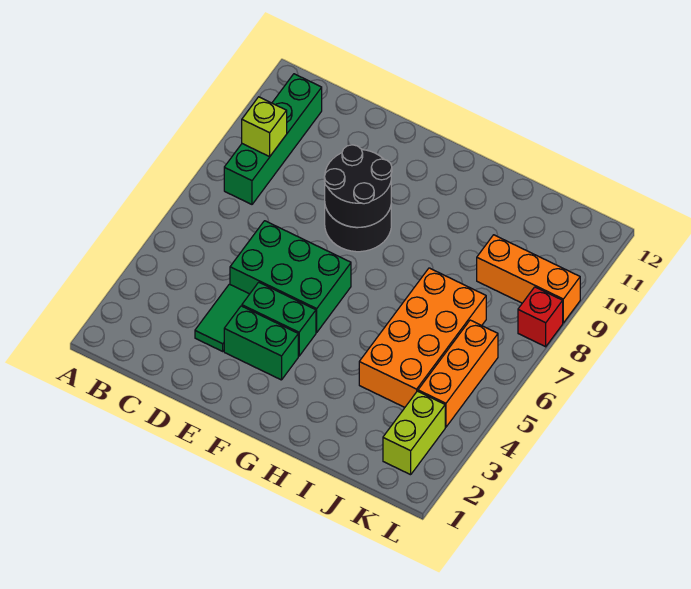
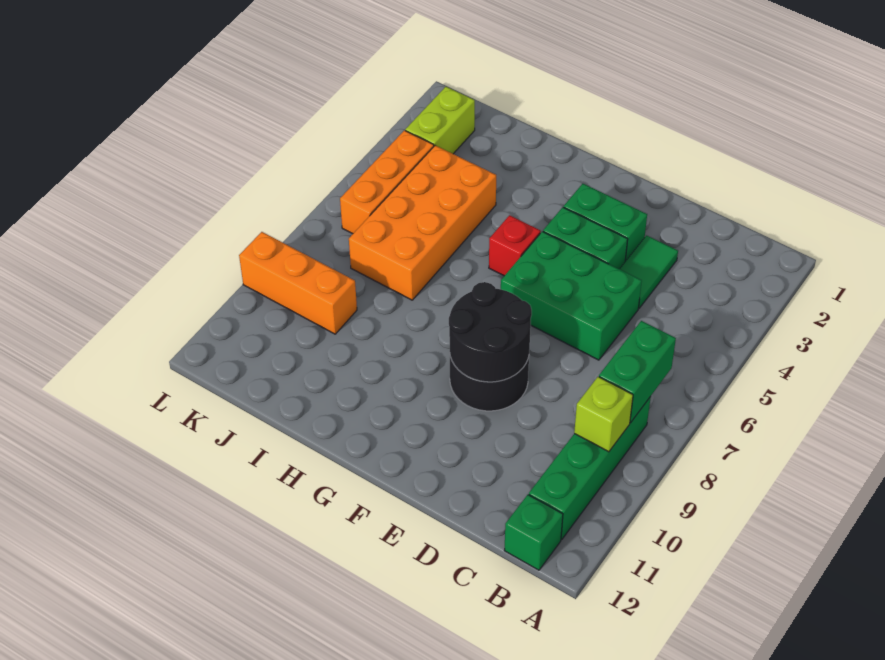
none -> green 1x2 brick [599,321,676,423]
none -> green 1x1 brick [504,495,563,570]
red 1x1 brick [518,287,563,347] -> red 1x1 brick moved to [489,215,541,276]

